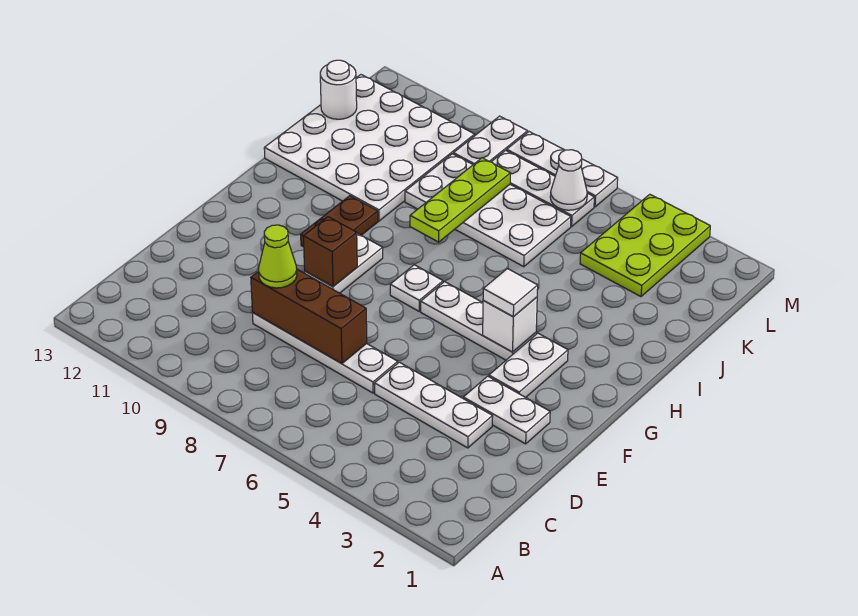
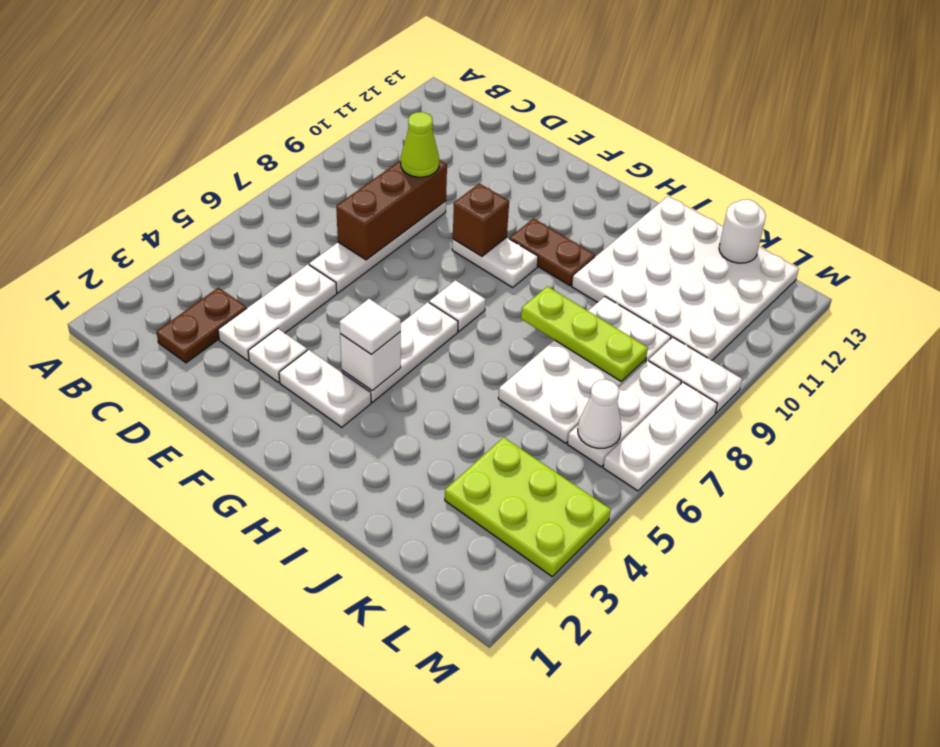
none -> brown 1x2 plate [156,288,247,363]
white 1x2 plate [463,376,550,444] -> white 1x1 plate [248,329,307,382]

